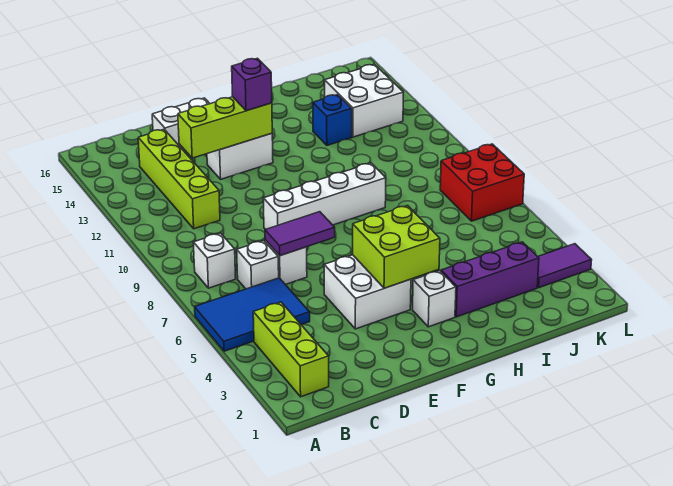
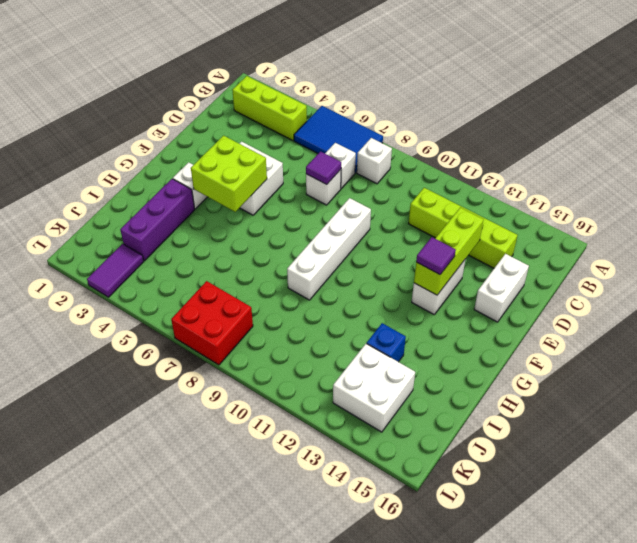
blue 2x3 tile [195,278,310,351] -> blue 2x3 tile turned to [294,106,383,173]
purple 1x2 tile [265,212,335,256] -> purple 1x1 tile [306,152,341,185]
purple 1x1 brick [232,58,272,111] -> purple 1x1 tile [416,237,456,275]

